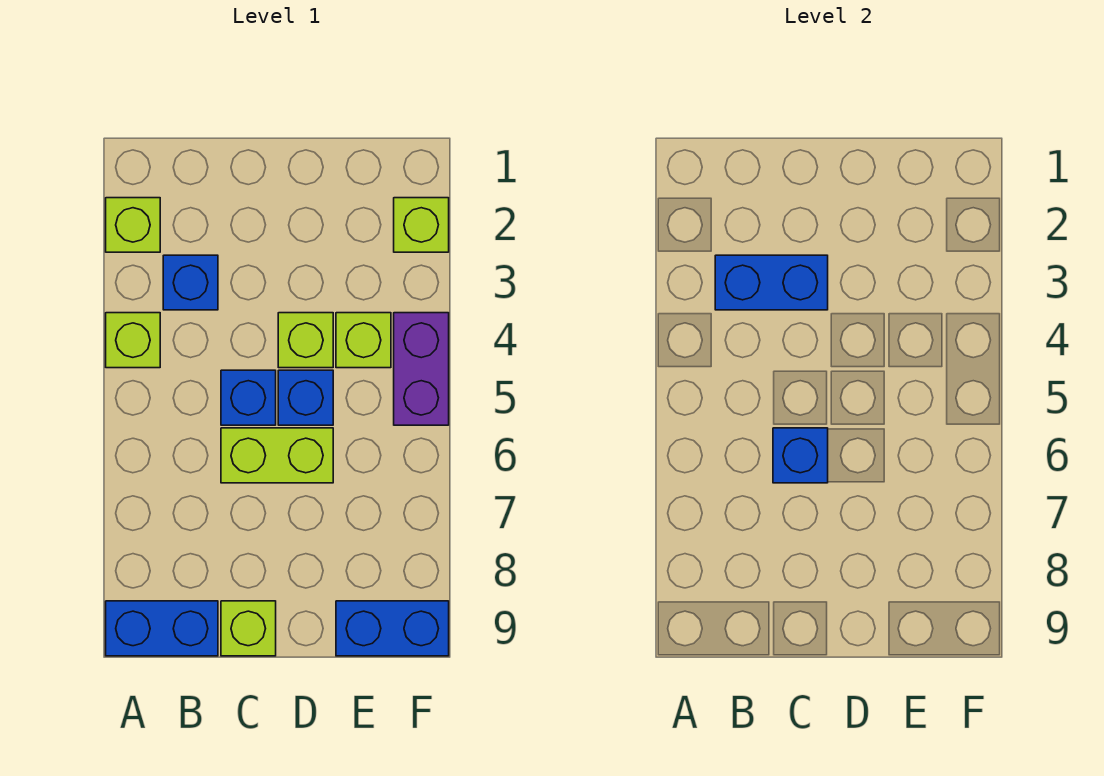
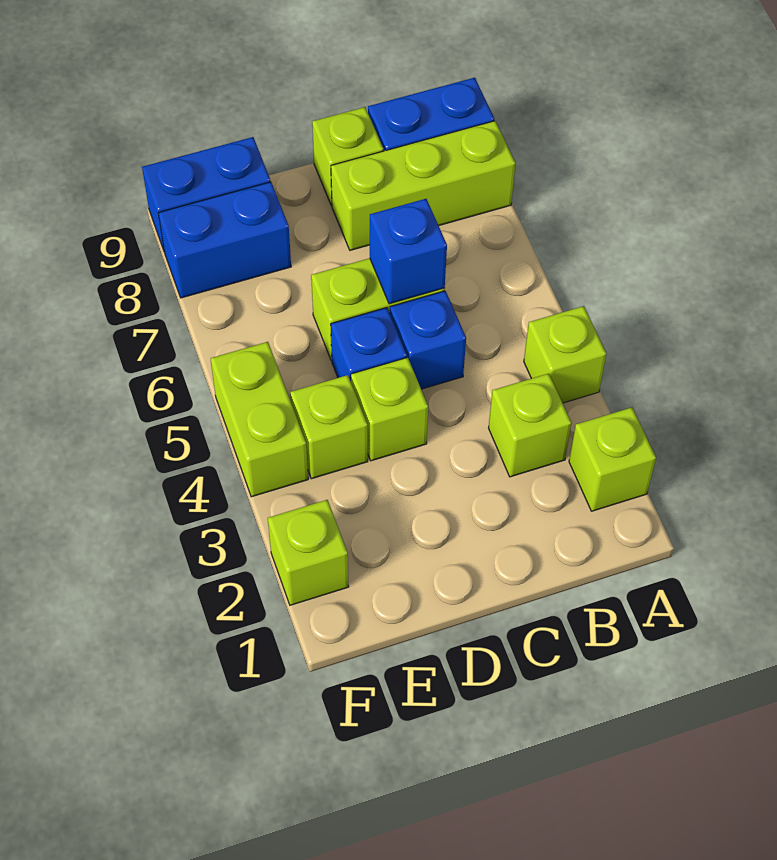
none -> lime 1x3 brick [331,121,516,250]
blue 1x1 brick [163,255,218,310] -> lime 1x1 brick [489,373,571,477]
blue 1x2 brick [715,255,828,310] -> blue 1x2 brick moved to [159,182,291,298]
purple 1x2 brick [394,313,449,425] -> lime 1x2 brick [211,342,308,497]

